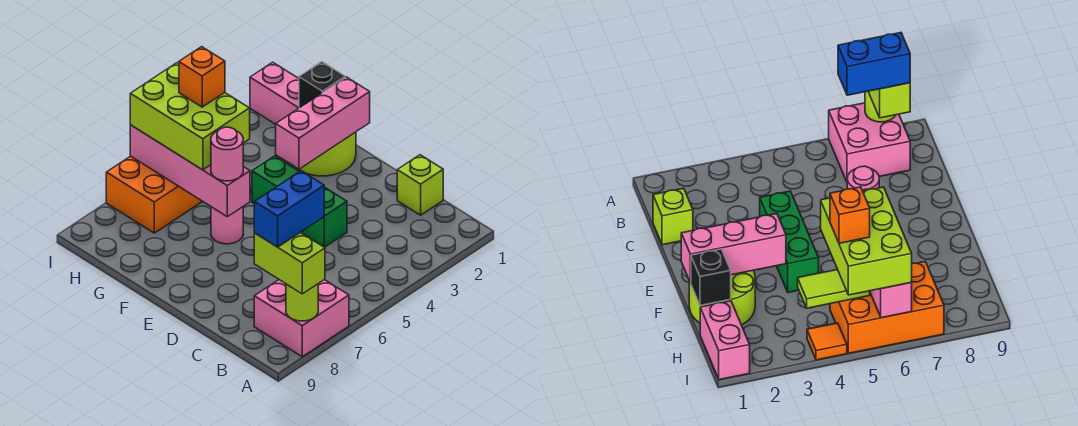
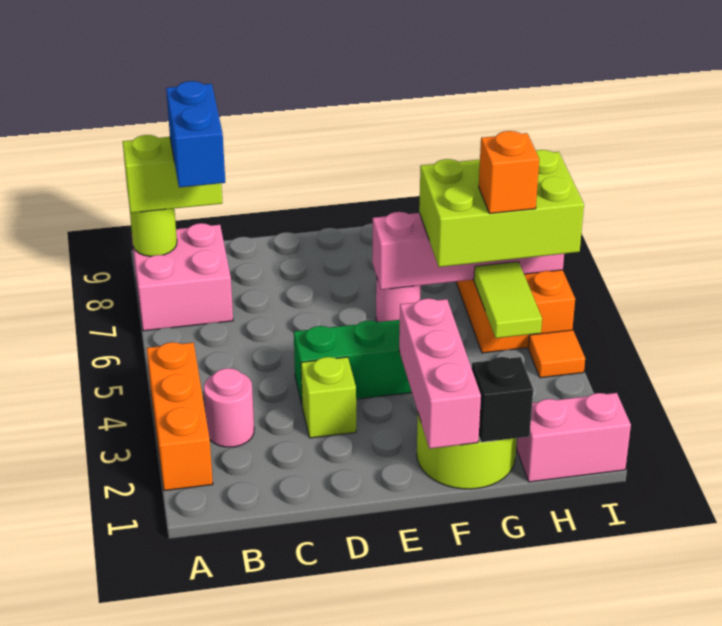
none -> orange 1x3 brick [147,342,213,491]
lime 1x1 brick [397,155,443,215] -> lime 1x1 brick moved to [301,357,356,438]
pink 1x1 round brick [211,127,243,181] -> pink 1x1 round brick moved to [204,368,254,447]

